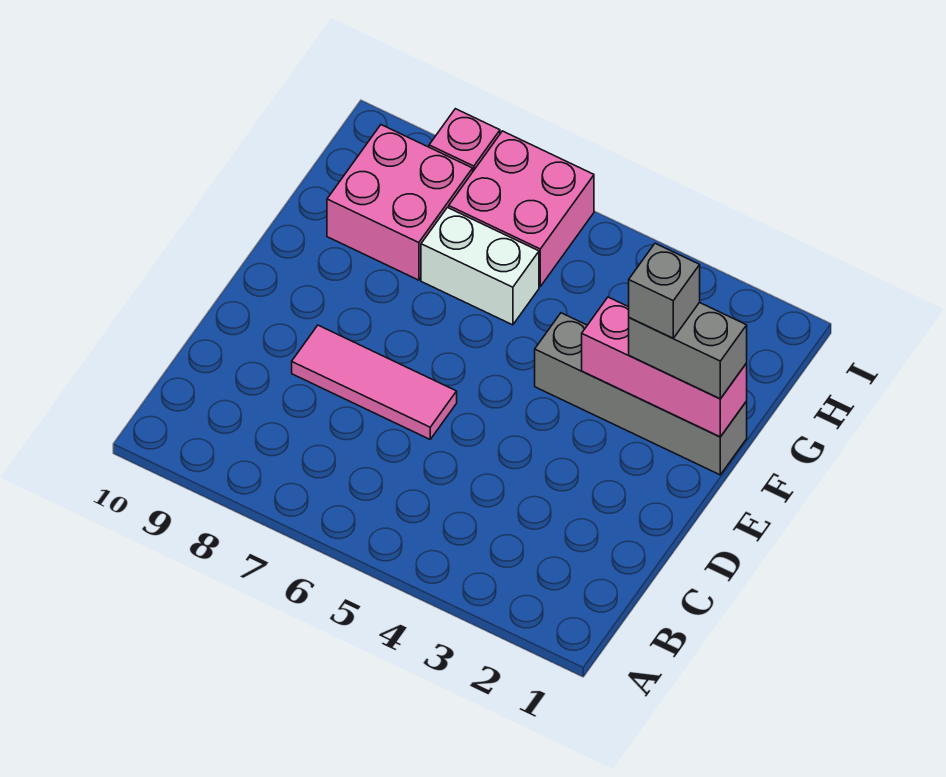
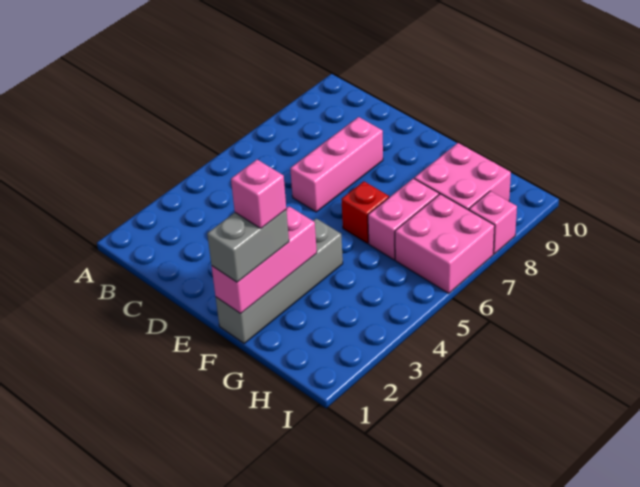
pink 1x3 tile [292,325,457,439] -> pink 1x3 brick [290,117,383,212]
grey 1x1 brick [629,243,700,338] -> pink 1x1 brick [231,160,286,228]
none -> red 1x1 brick [341,181,389,244]
white 1x2 brick [421,208,539,325] -> pink 1x2 brick [368,178,439,260]

